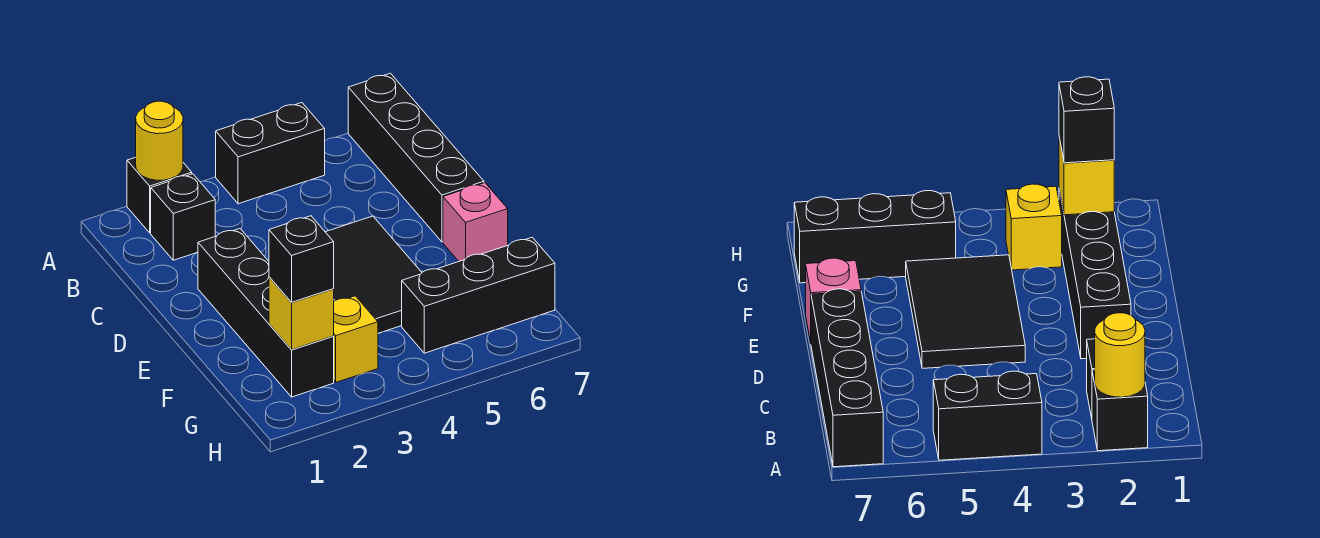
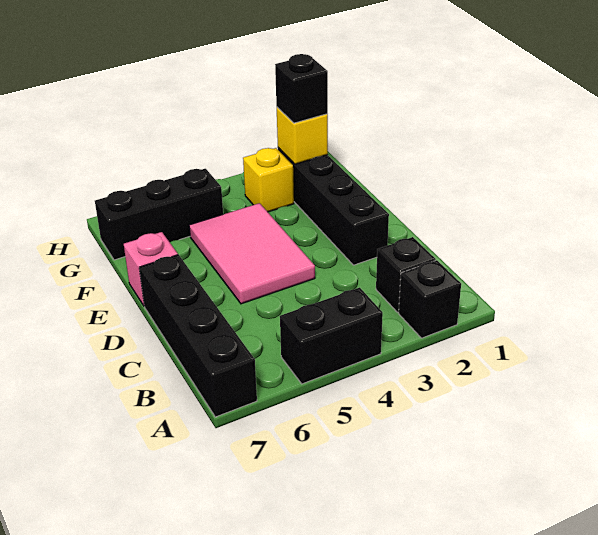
yellow 1x1 round brick [136,101,183,180] -> none
black 2x3 tile [326,216,422,333] -> pink 2x3 tile [189,203,315,304]

